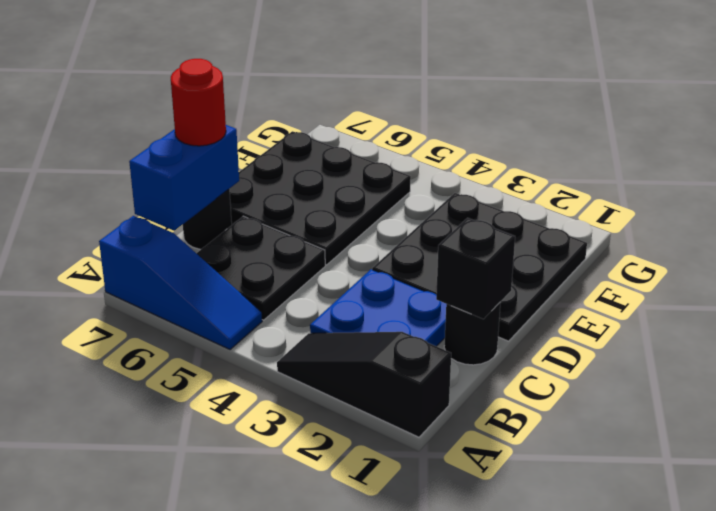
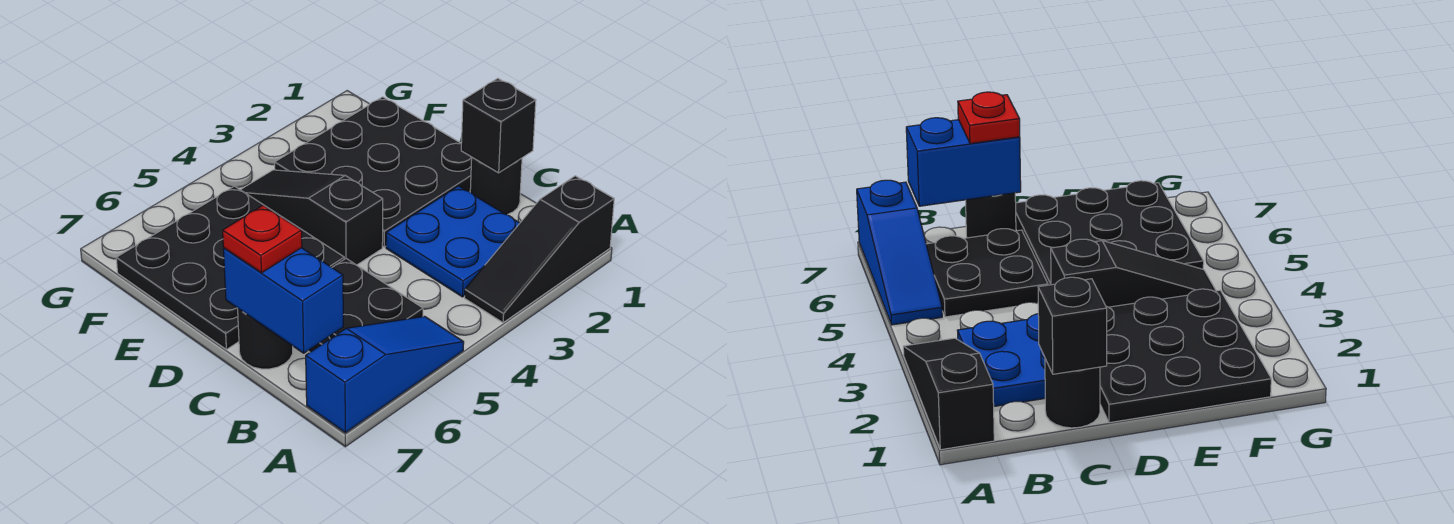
red 1x1 round brick [171,59,226,146] -> red 1x1 plate [223,205,302,273]
none -> black 1x3 slope [241,170,383,265]

